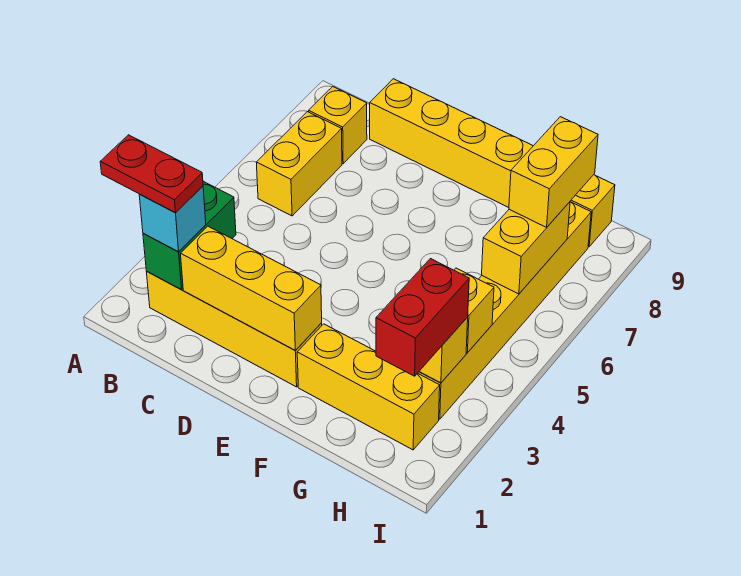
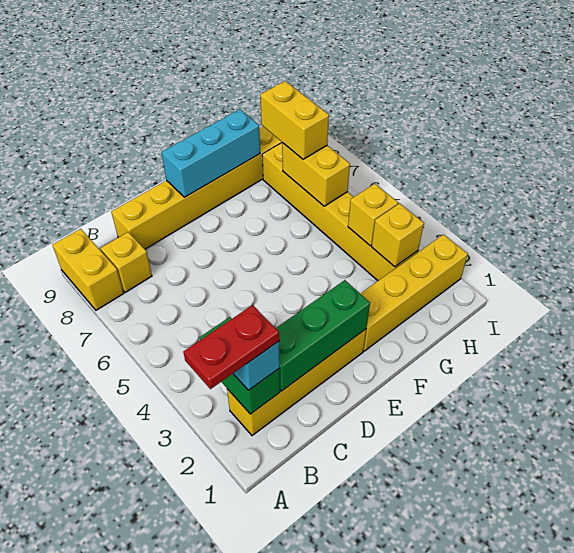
yellow 1x2 brick [256,112,342,216] -> yellow 1x2 brick moved to [53,229,124,310]
yellow 1x3 brick [181,226,322,351] -> green 1x3 brick [276,280,370,391]
none -> cyan 1x3 brick [162,109,260,197]
yellow 1x3 brick [297,324,440,450] -> yellow 1x4 brick [360,234,468,351]
red 1x2 brick [376,259,469,376] -> none

